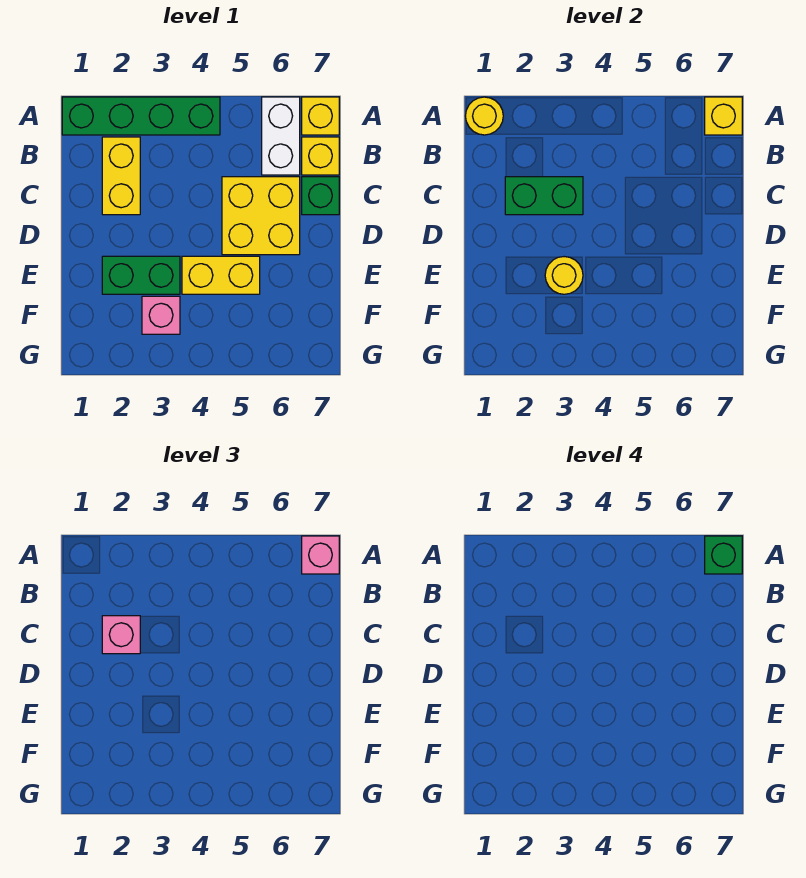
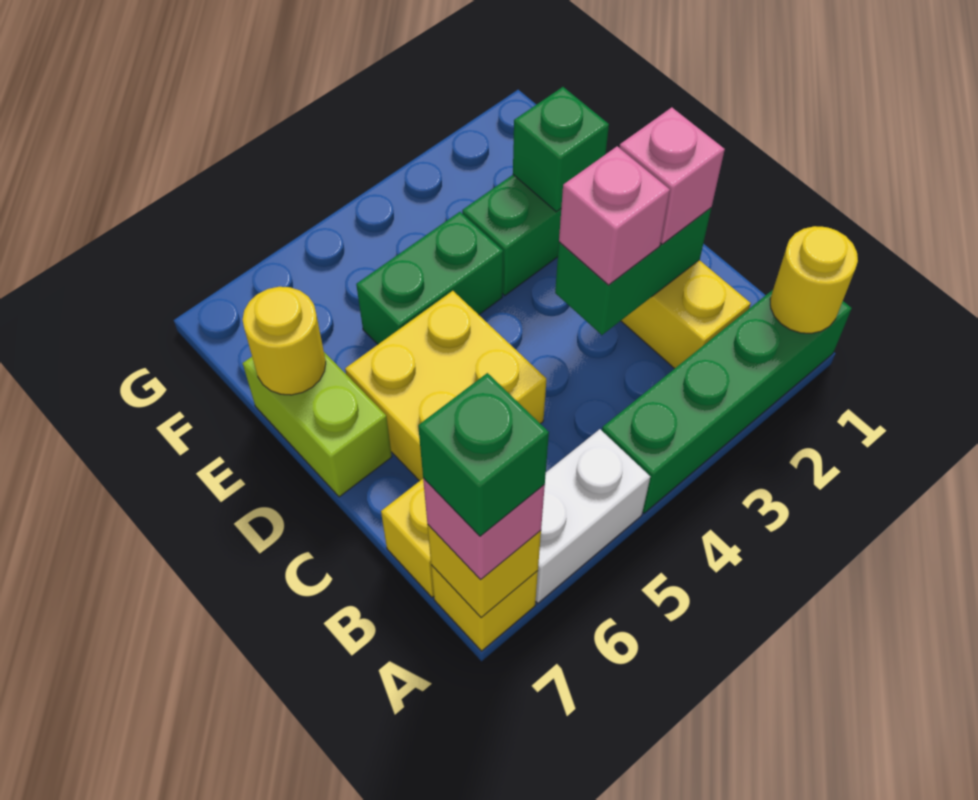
white 1x2 brick [262,97,300,175] -> white 1x2 brick turned to [536,429,650,603]
green 1x1 brick [302,177,339,215] -> green 1x1 brick moved to [513,87,609,212]
none -> lime 1x2 brick [243,352,392,497]
yellow 1x1 round brick [545,257,583,294] -> yellow 1x1 round brick moved to [242,287,326,395]
yellow 1x2 brick [182,256,260,294] -> green 1x2 brick [356,212,503,344]
pink 1x1 brick [142,296,180,334] -> pink 1x1 brick moved to [559,146,670,285]

